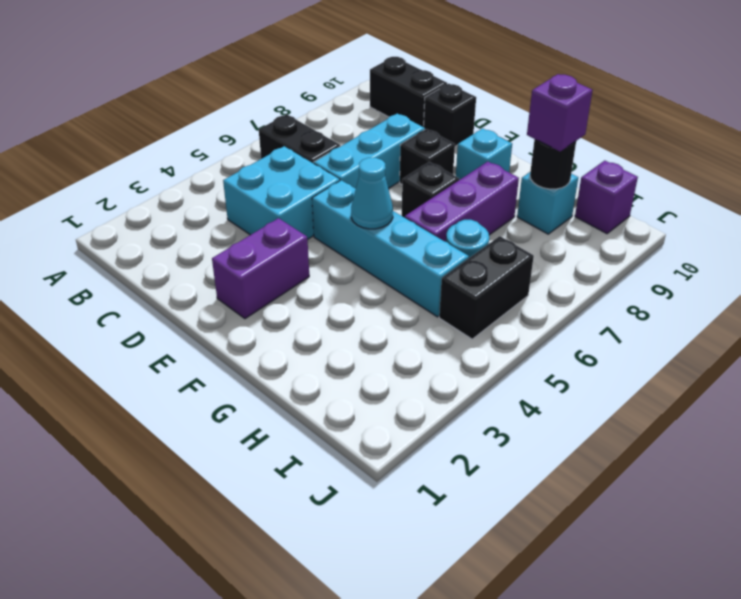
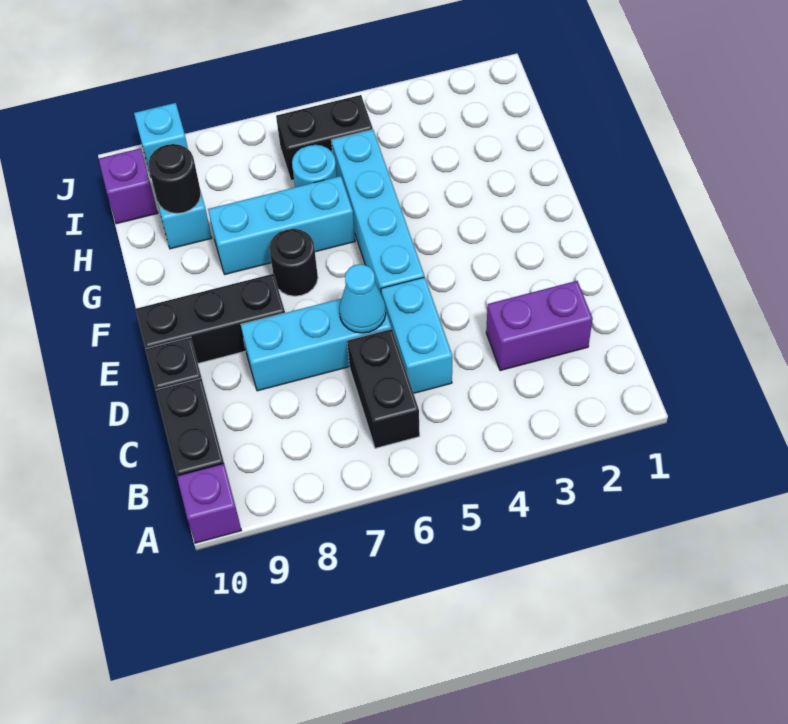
cyan 2x2 brick [223,146,340,239] -> cyan 1x2 brick [381,277,452,393]
purple 1x2 brick [212,218,309,319] -> purple 1x2 brick moved to [486,281,593,371]
black 1x1 brick [400,129,455,184] -> black 1x3 brick [136,274,285,363]
cyan 1x1 cone [351,158,393,229] -> cyan 1x1 cone moved to [339,264,386,333]
black 1x1 brick [402,162,459,218] -> black 1x1 round brick [269,229,318,296]
cyan 1x1 brick [456,128,512,180] -> cyan 1x1 brick moved to [134,103,188,177]
purple 1x3 brick [405,161,519,242] -> cyan 1x3 brick [208,176,355,274]
purple 1x1 brick [527,74,593,151] -> purple 1x1 brick moved to [177,464,241,543]

